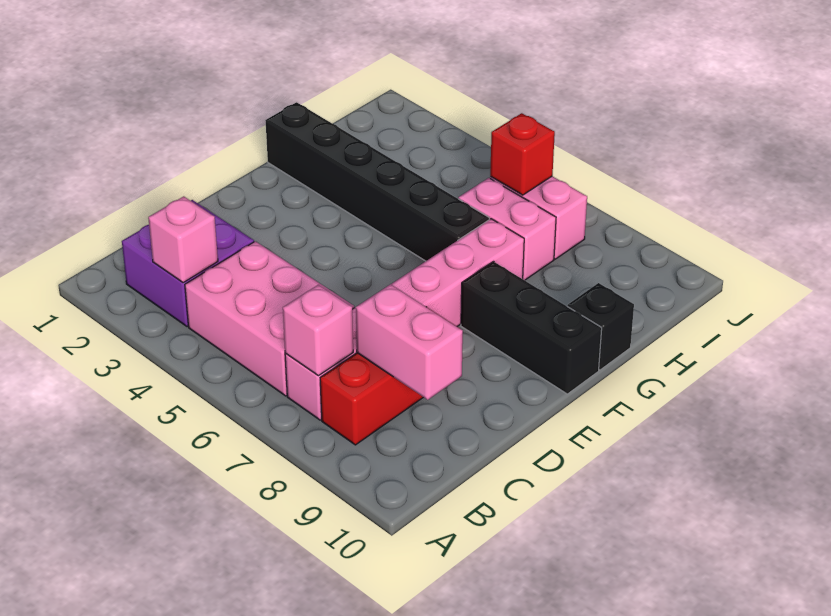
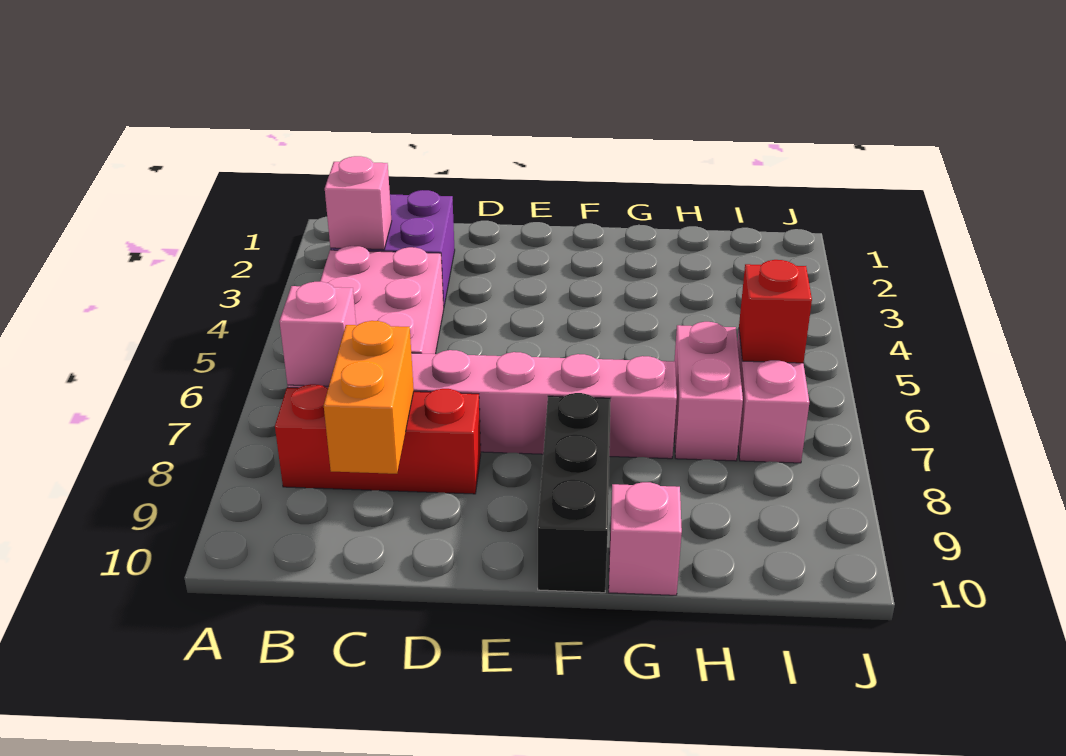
pink 1x2 brick [356,284,463,400] -> orange 1x2 brick [324,321,414,474]
black 1x6 brick [265,102,489,261] -> none
black 1x1 brick [567,283,634,370] -> pink 1x1 brick [609,482,682,595]

